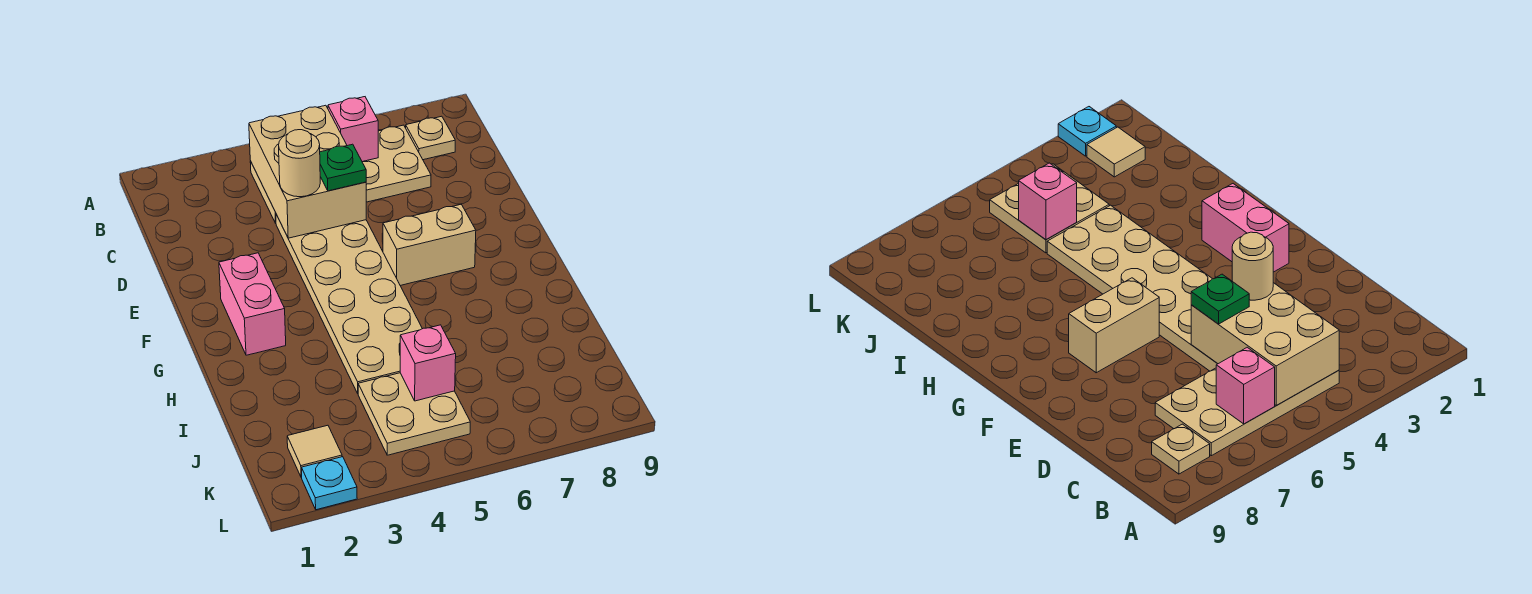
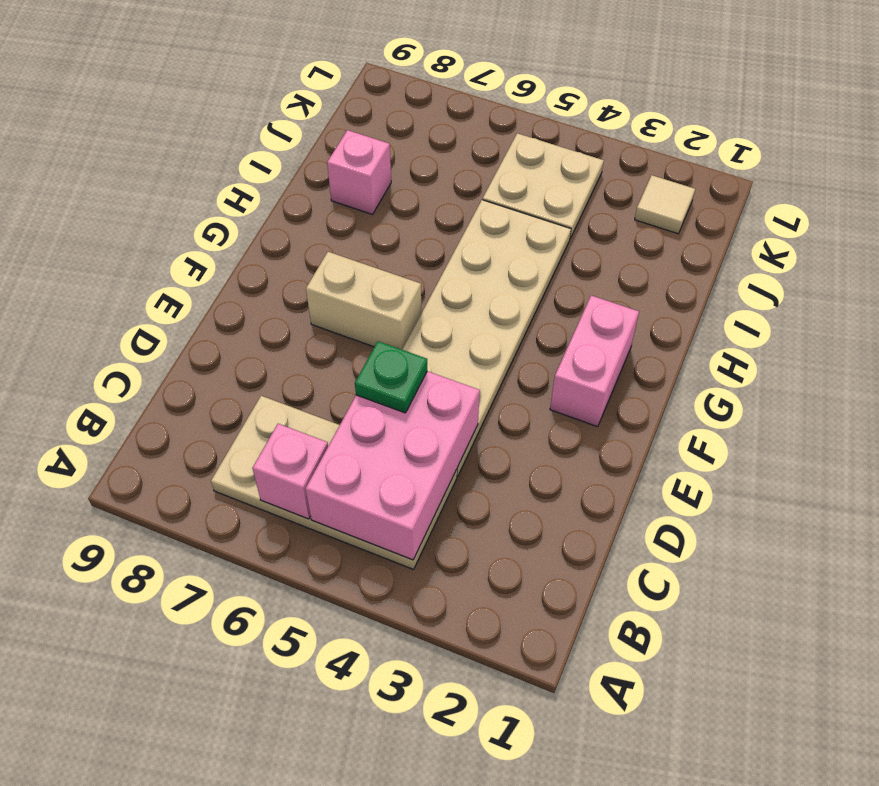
tan 2x3 brick [249,105,366,238] -> pink 2x3 brick [306,371,480,560]
tan 1x1 plate [406,116,455,160] -> none
tan 1x1 round brick [279,130,320,197] -> none
pink 1x1 brick [400,325,456,401] -> pink 1x1 brick moved to [327,130,391,215]
cyan 1x1 plate [302,457,357,510] -> none

